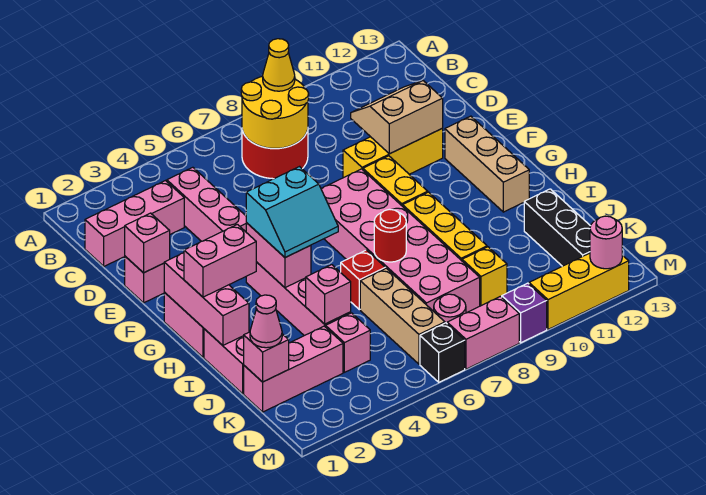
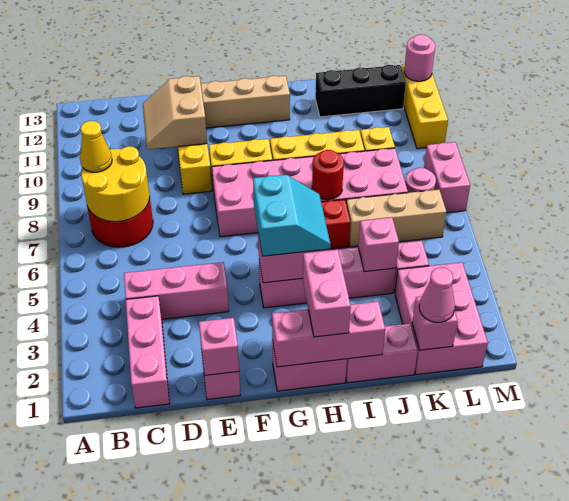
pink 1x3 brick [244,326,343,412] -> pink 2x3 brick [395,262,488,375]
black 1x1 brick [420,323,465,382] -> none
purple 1x1 brick [502,283,547,343] -> none

